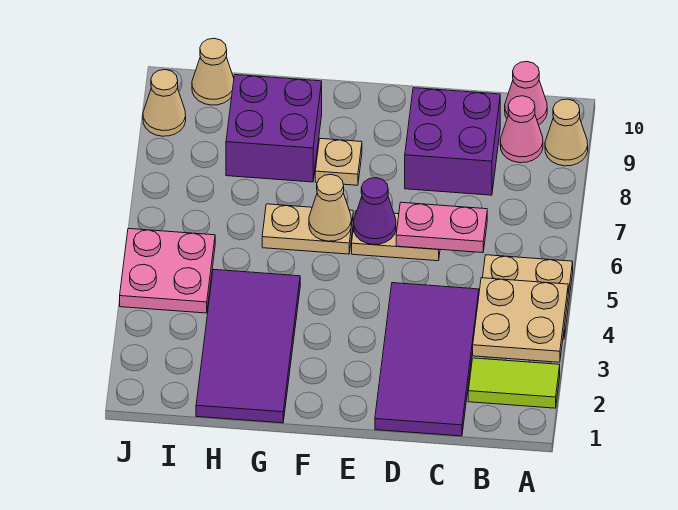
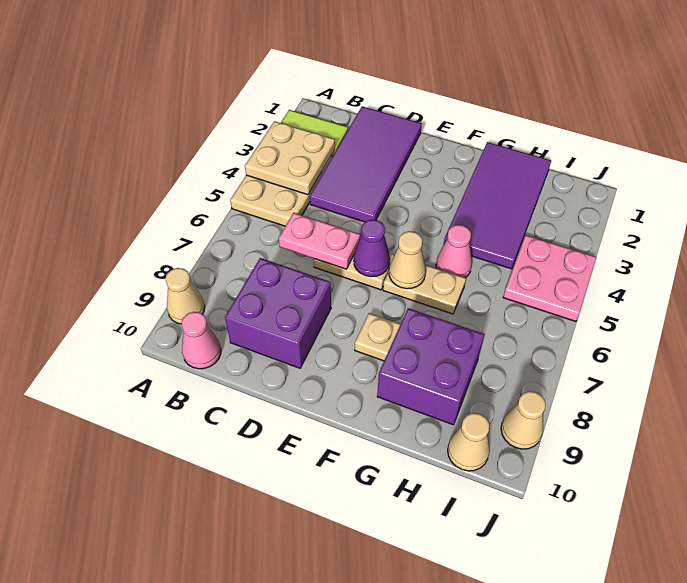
pink 1x1 cone [500,96,543,163] -> pink 1x1 cone moved to [436,225,472,278]

